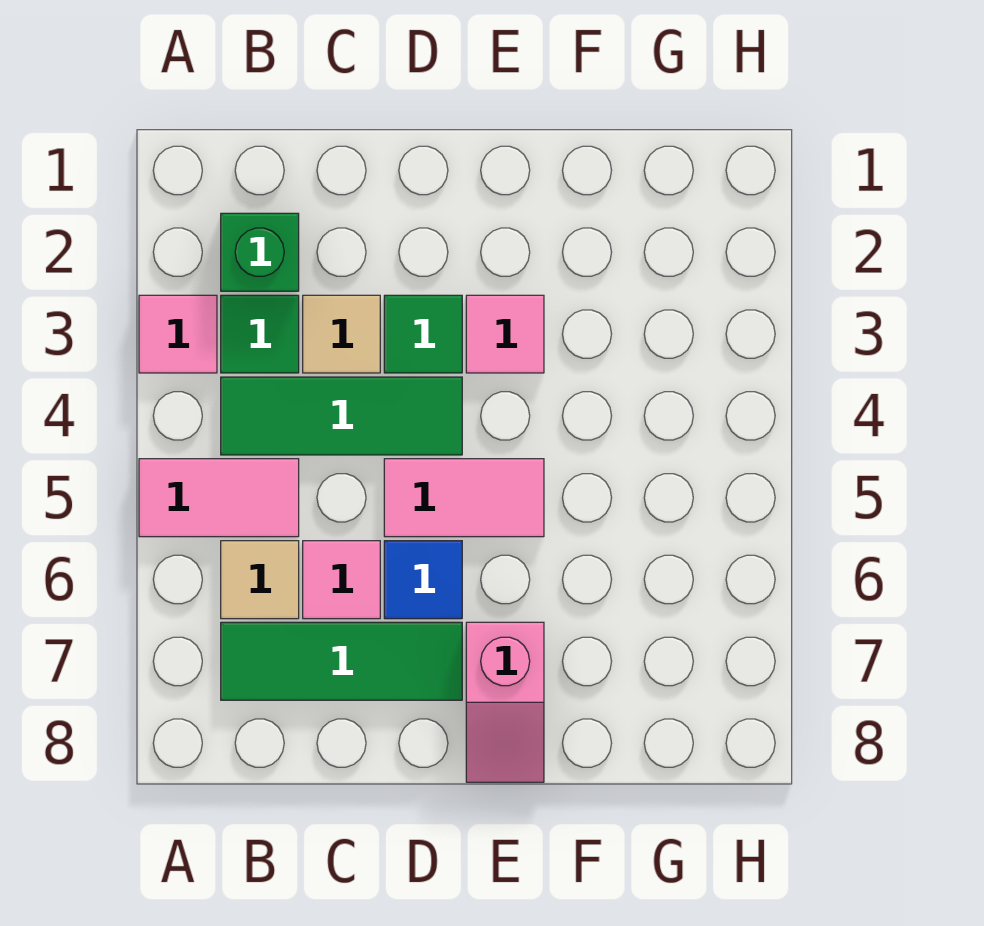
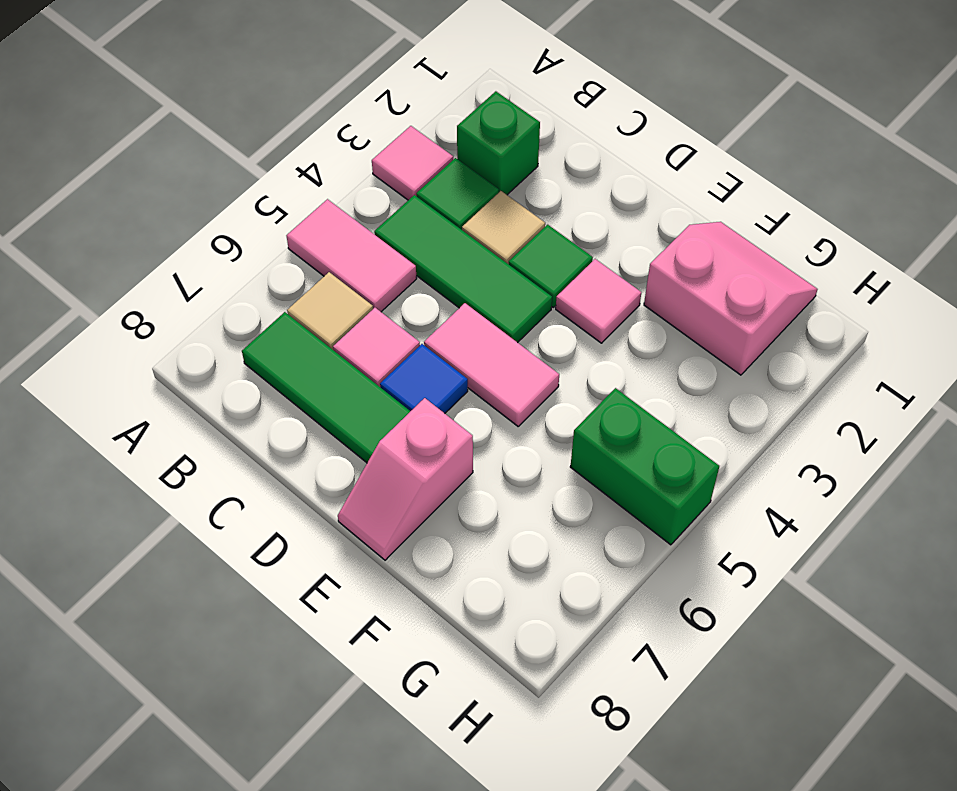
none -> pink 2x2 slope [644,222,818,375]
none -> green 1x2 brick [570,388,719,545]

